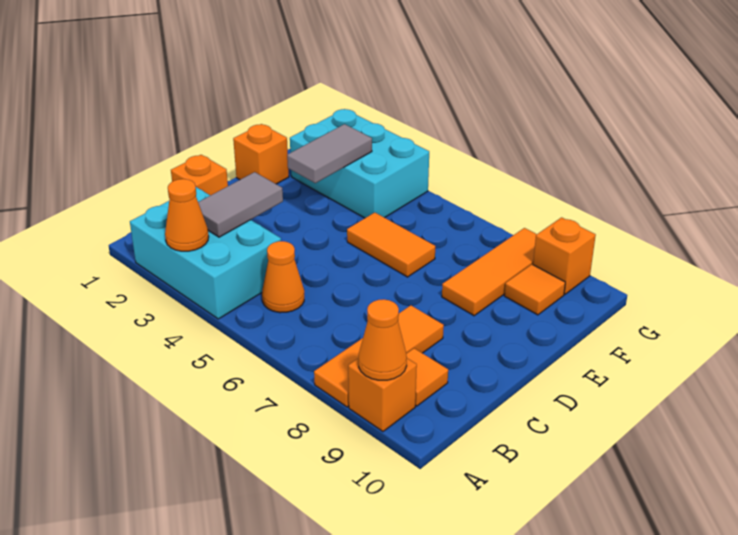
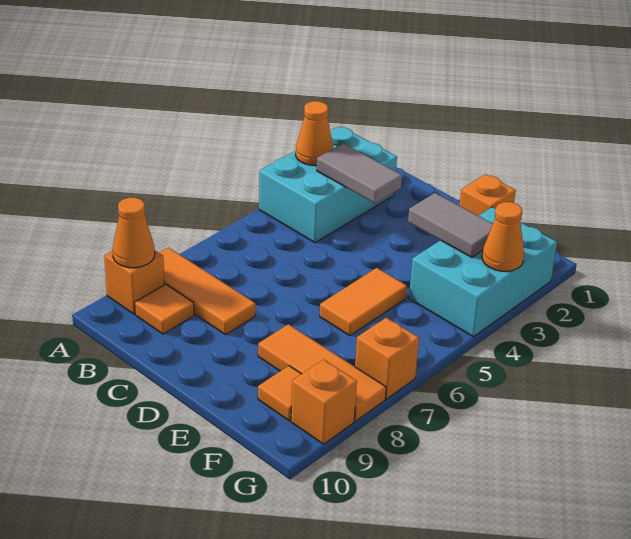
orange 1x1 cone [262,241,304,313] -> orange 1x1 cone moved to [482,202,524,271]
orange 1x1 brick [171,155,228,196] -> orange 1x1 brick moved to [355,318,419,399]

